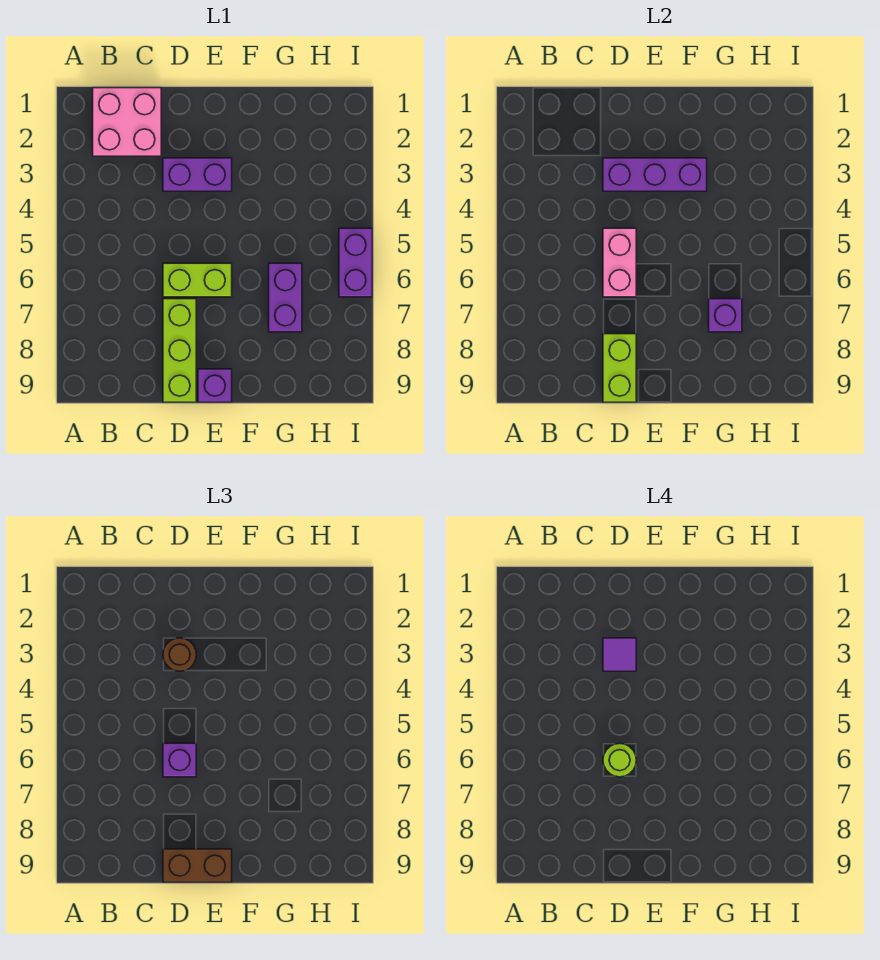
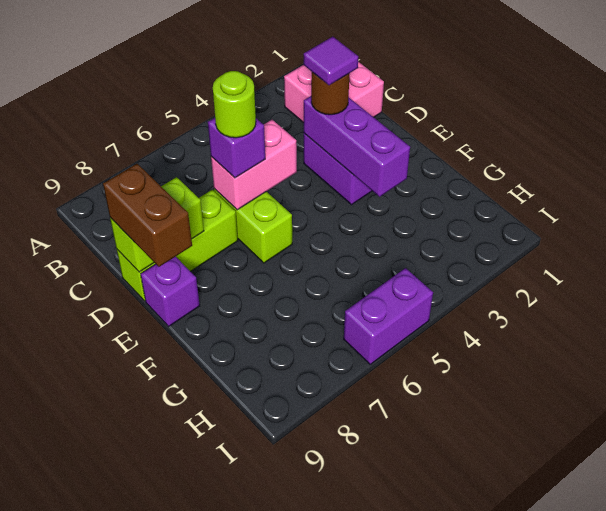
purple 1x2 brick [269,263,302,332] -> none
purple 1x1 brick [709,299,742,332] -> none

